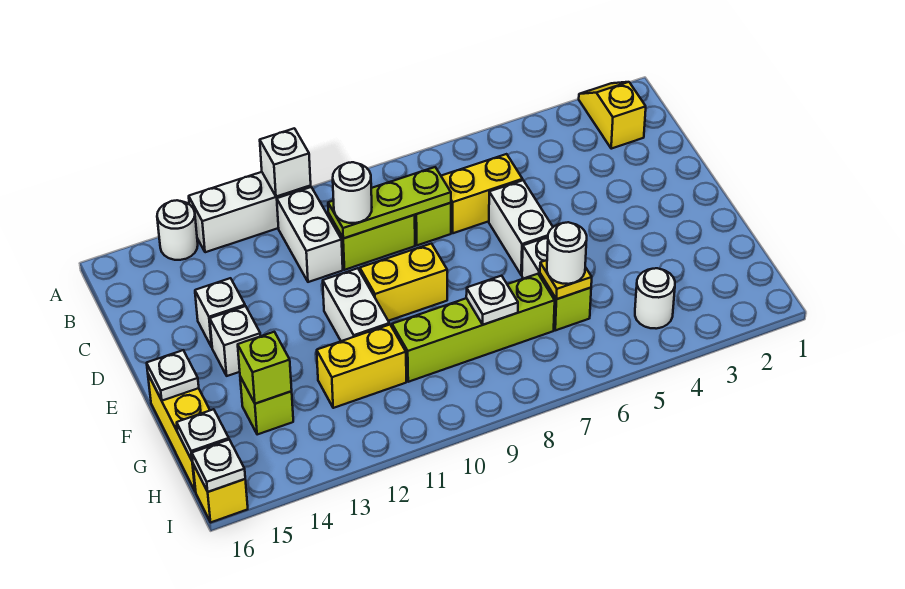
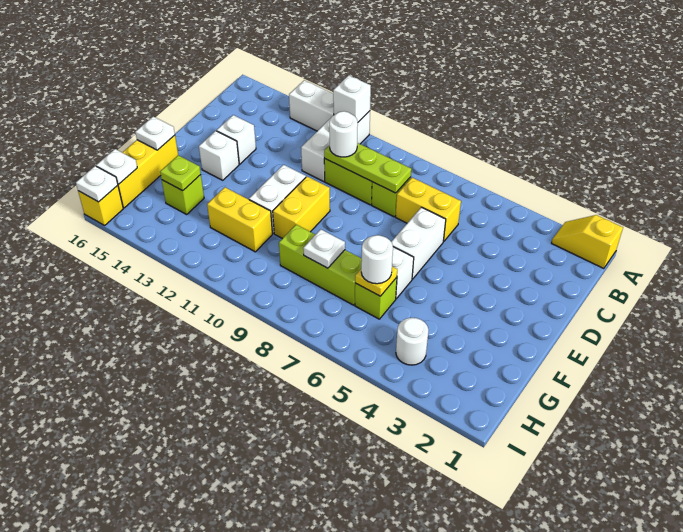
yellow 1x2 slope [579,82,646,149] -> yellow 1x2 slope turned to [552,215,623,269]
white 1x1 round brick [157,200,198,260] -> none
yellow 1x2 brick [360,244,447,321] -> yellow 1x2 brick turned to [273,177,330,238]
lime 1x4 brick [392,274,555,382] -> lime 1x3 brick [279,225,362,305]
lime 1x1 brick [238,332,292,404] -> lime 1x1 plate [160,155,201,191]

